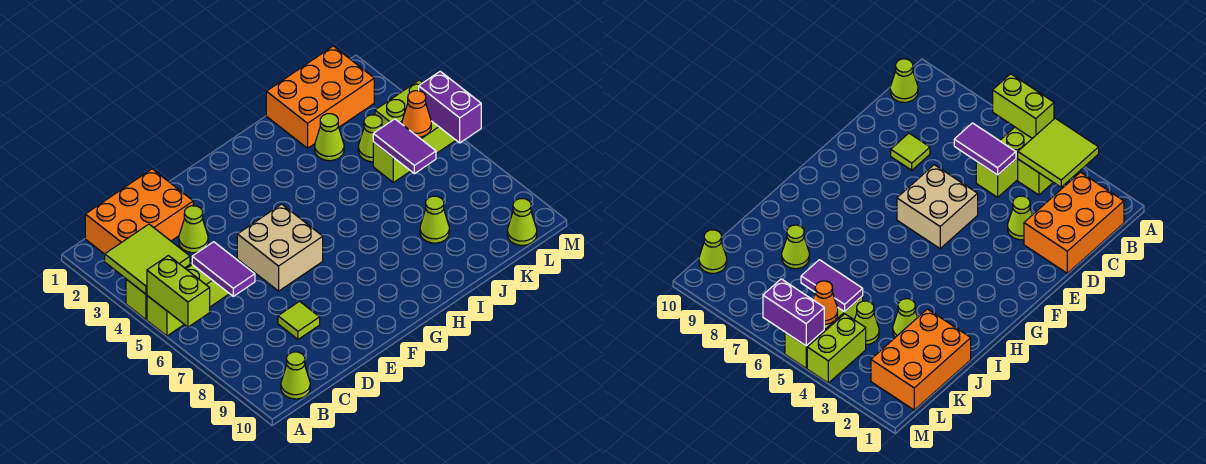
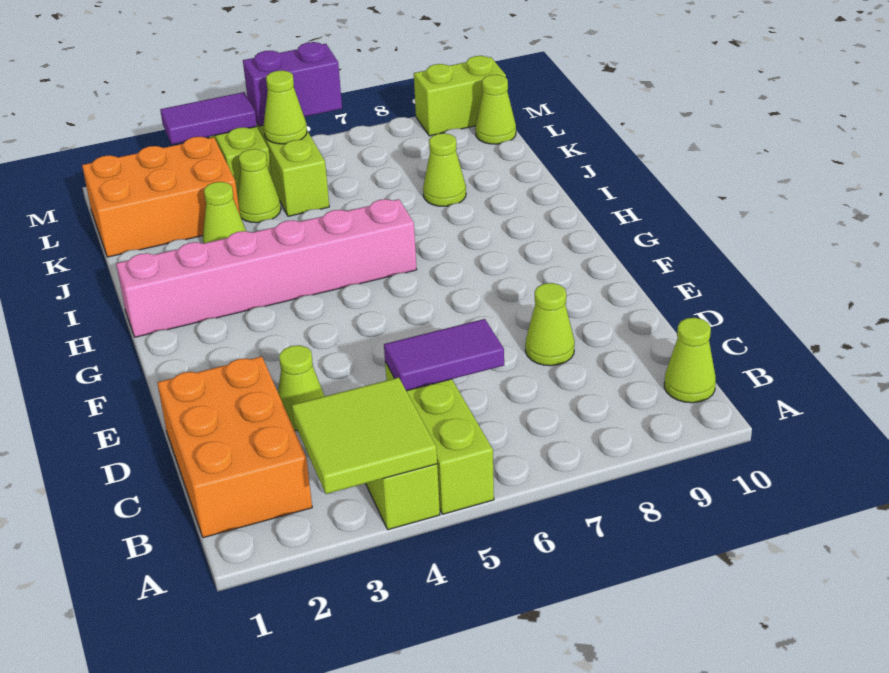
lime 1x2 brick [147,256,210,327] -> lime 1x2 brick moved to [414,56,506,136]
lime 1x1 tile [278,301,320,339] -> lime 1x1 cone [525,283,575,366]
tan 2x2 brick [237,204,323,291] -> none
none -> pink 1x6 brick [116,199,417,337]
orange 2x3 brick [266,46,374,148] -> orange 2x3 brick turned to [82,137,240,257]
purple 1x2 tile [373,119,436,174] -> purple 1x2 tile moved to [160,92,257,144]
orange 1x1 cone [402,91,431,137] -> lime 1x1 cone [263,70,307,144]

